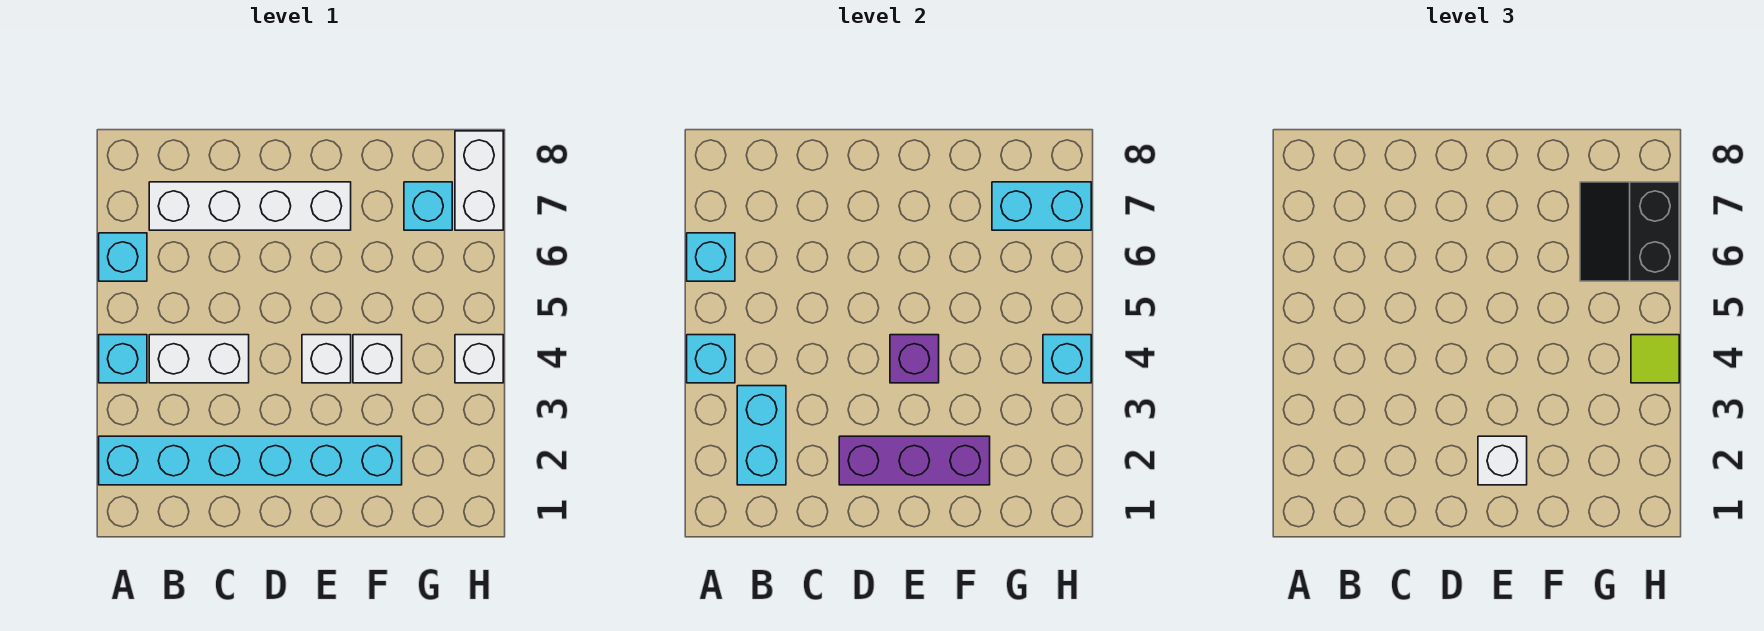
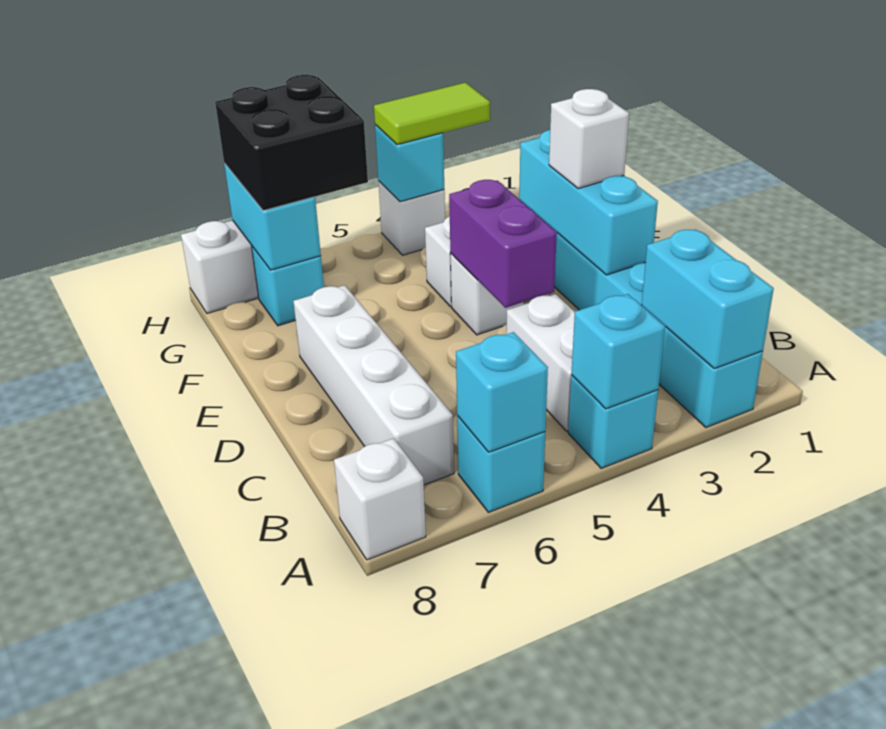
none -> white 1x1 brick [334,438,426,560]
cyan 1x2 brick [737,386,786,485] -> cyan 1x2 brick turned to [642,229,774,369]
purple 1x3 brick [839,436,990,485] -> cyan 1x3 brick [519,130,658,275]
purple 1x1 brick [890,335,939,383] -> purple 1x2 brick [449,180,557,308]
black 2x2 slope [1580,182,1679,281] -> black 2x2 brick [215,75,368,211]
lime 1x1 tile [1631,335,1679,383] -> lime 1x2 tile [374,83,490,145]

